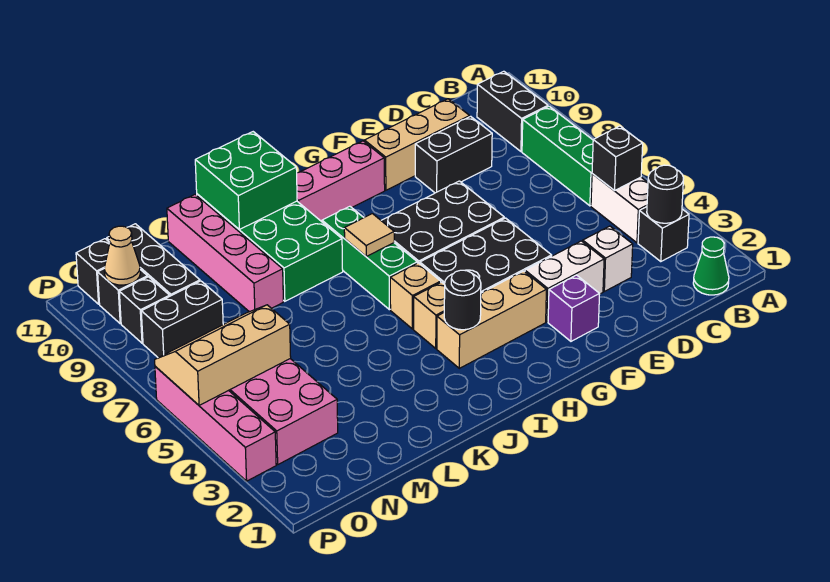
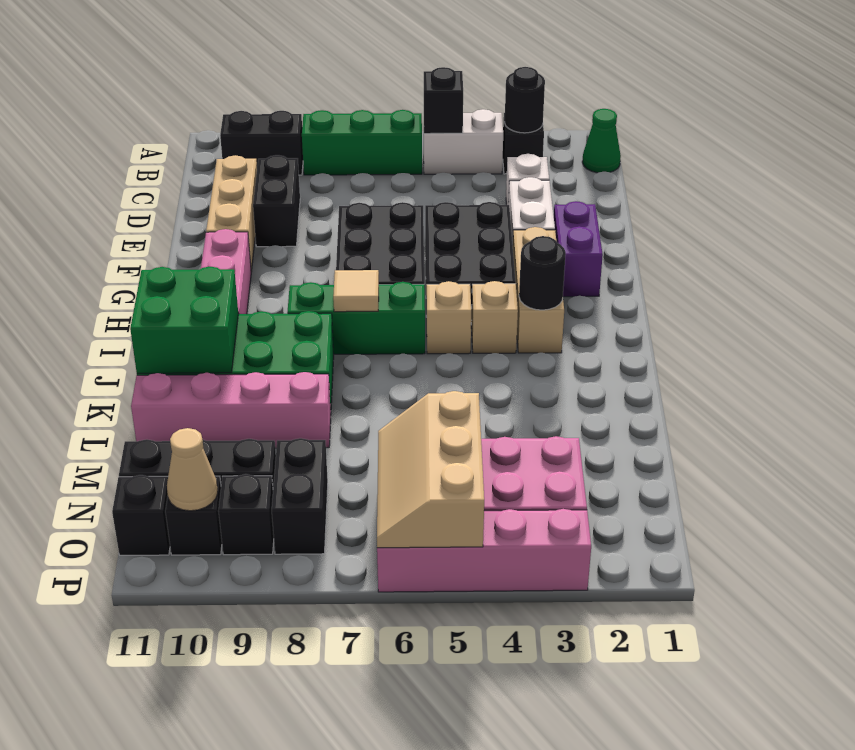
purple 1x1 brick [548,275,600,341] -> purple 1x2 brick [554,201,603,297]

